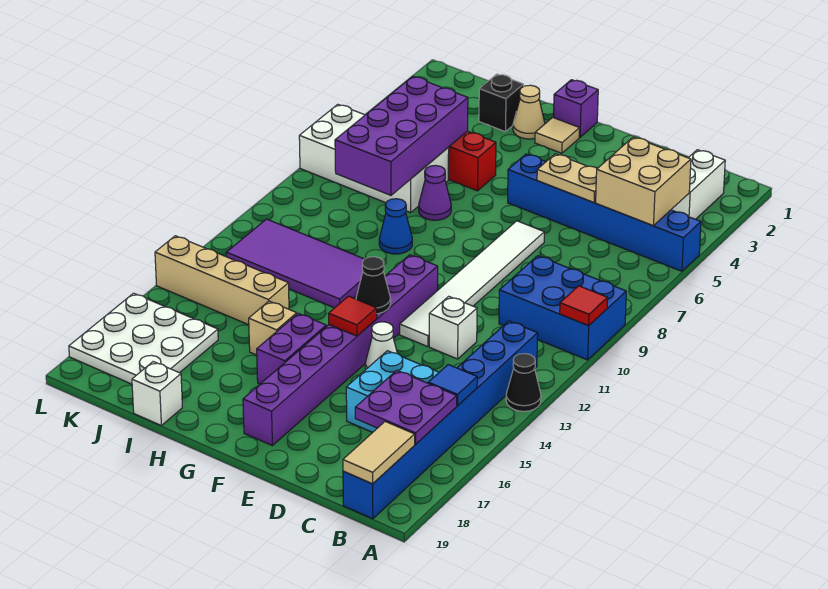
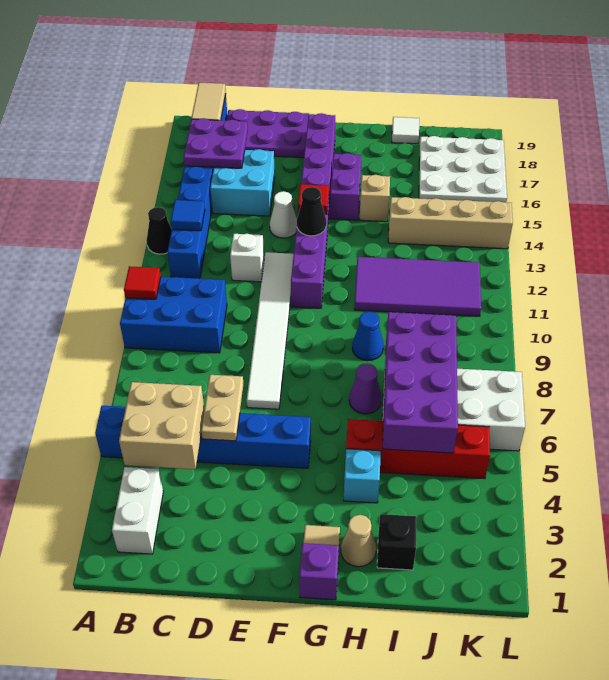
blue 1x1 tile [428,365,477,406] -> blue 1x1 tile moved to [171,200,205,231]
none -> purple 2x3 plate [227,109,309,158]
tan 1x2 plate [537,154,597,203] -> tan 1x2 plate turned to [201,375,244,441]
none -> cyan 1x1 brick [344,449,381,503]
white 1x1 brick [132,362,182,425] -> white 1x1 tile [392,117,419,144]

